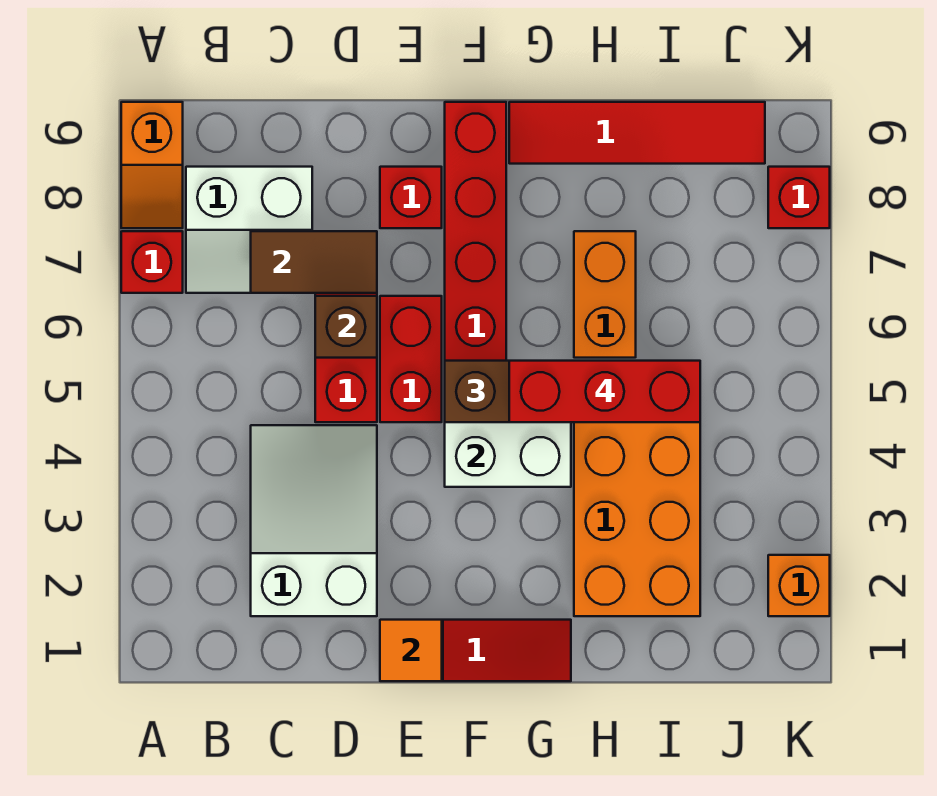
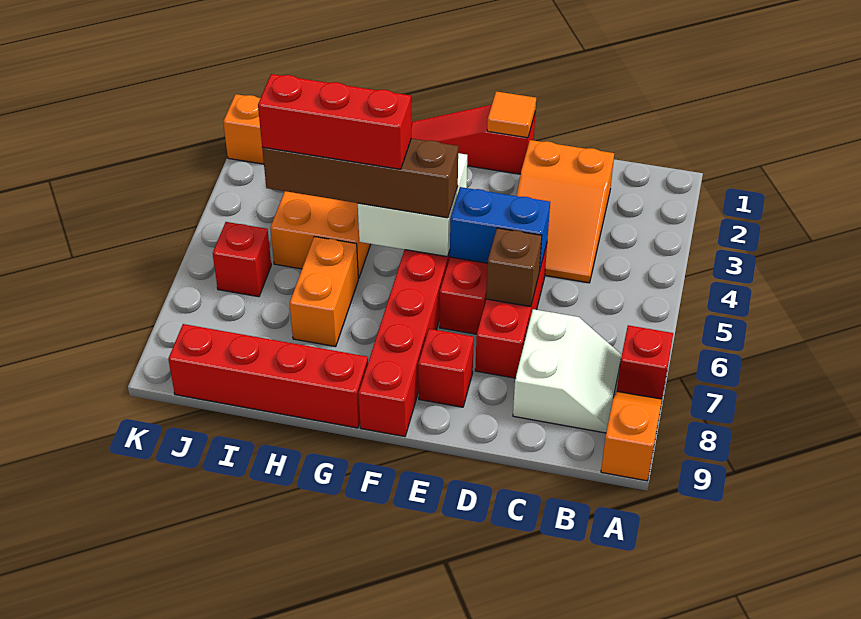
white 2x2 slope [186,167,312,293] -> white 2x2 slope turned to [513,309,621,433]
white 2x3 slope [251,425,377,616] -> orange 2x3 slope [516,140,614,283]
brown 1x2 tile [251,231,377,293] -> none
none -> blue 1x2 brick [450,187,550,272]
red 1x4 tile [509,102,765,164] -> red 1x4 brick [168,324,368,428]
red 1x1 brick [768,167,830,228] -> red 1x1 brick moved to [213,222,271,297]

